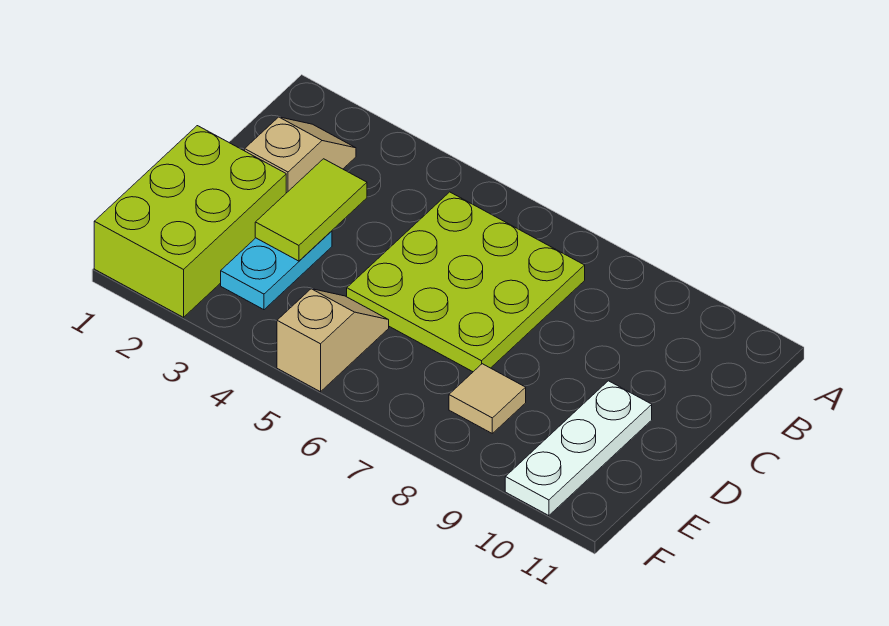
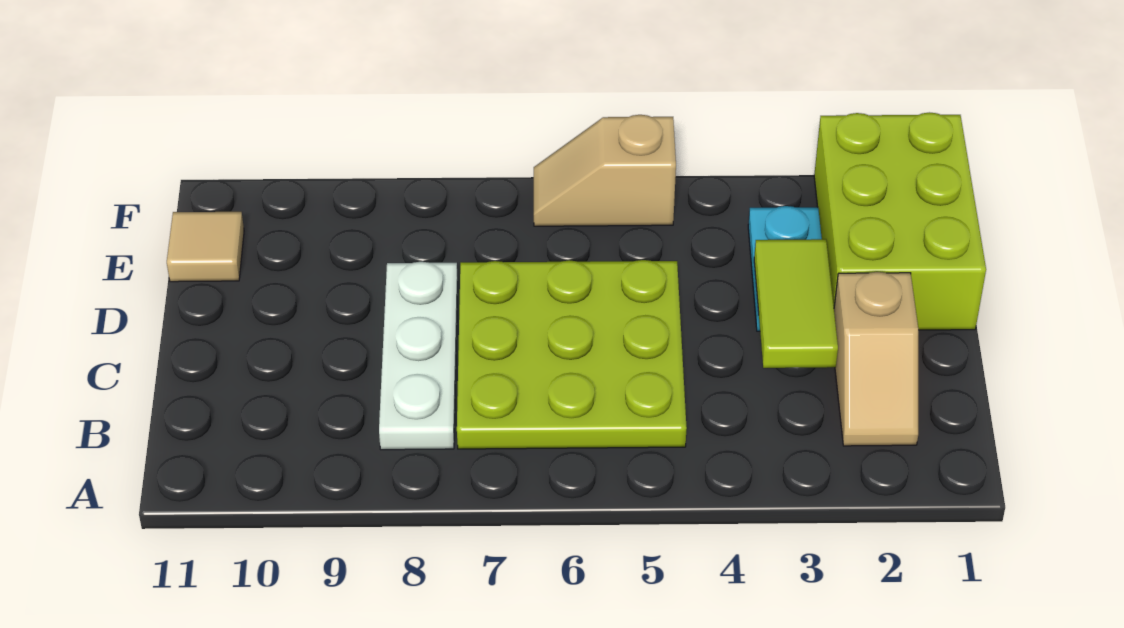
white 1x3 plate [505,381,652,516] -> white 1x3 plate moved to [379,262,458,450]
tan 1x2 slope [277,289,389,392] -> tan 1x2 slope turned to [534,115,676,226]
tan 1x1 tile [449,364,526,433] -> tan 1x1 tile moved to [167,212,244,282]

